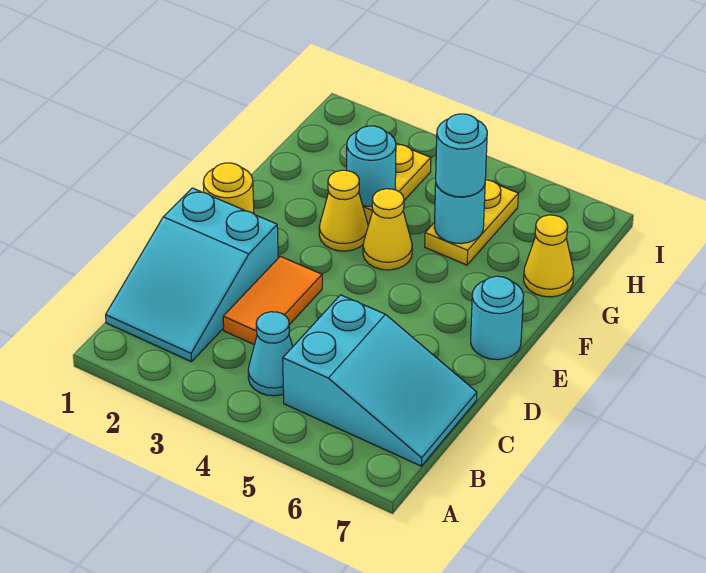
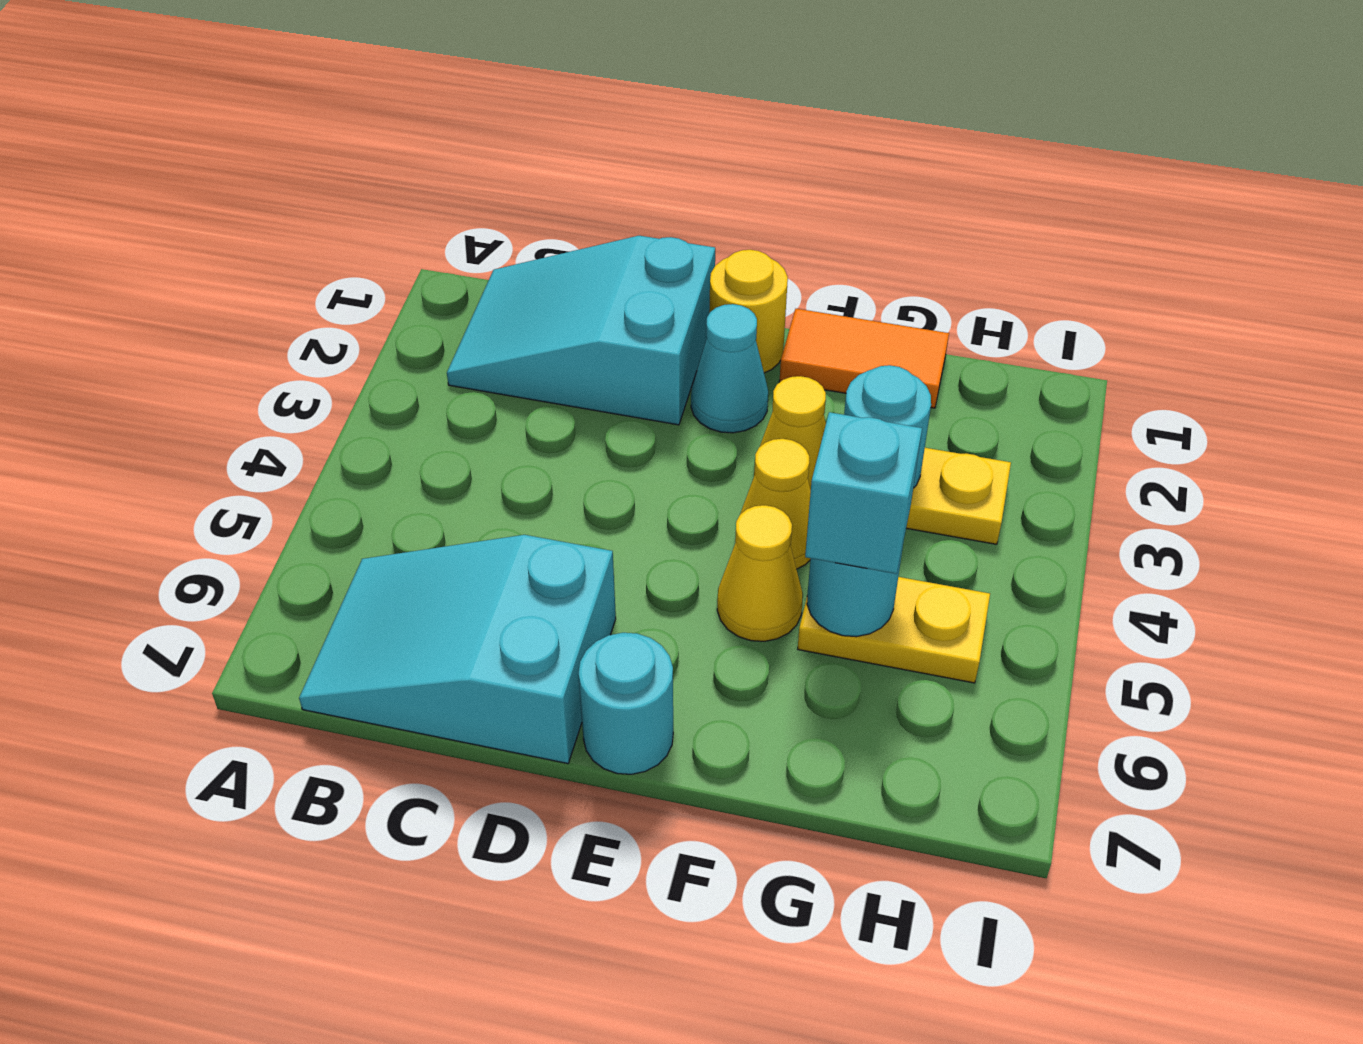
cyan 1x1 cone [248,312,293,396] -> cyan 1x1 cone moved to [691,304,768,433]
cyan 2x3 slope [283,295,477,466] -> cyan 2x3 slope turned to [299,535,616,763]
orange 1x2 tile [223,256,322,345] -> orange 1x2 tile moved to [779,309,949,408]
cyan 1x1 round brick [436,114,487,197] -> cyan 1x1 brick [805,412,922,574]
yellow 1x1 cone [524,215,574,297] -> yellow 1x1 cone moved to [717,505,803,641]

